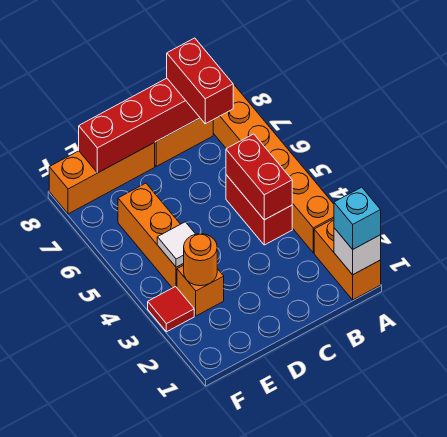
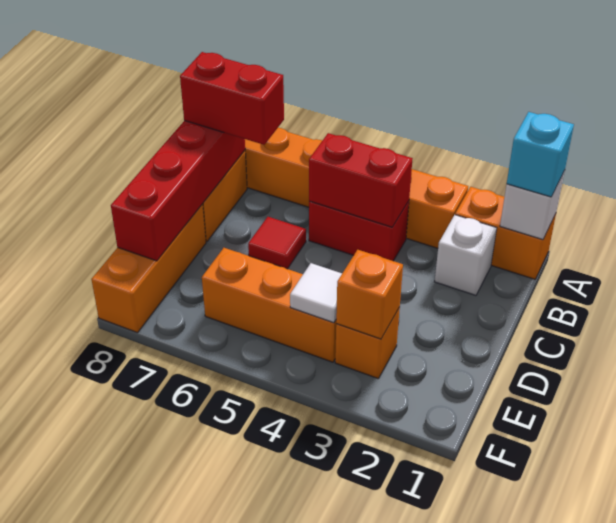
none -> white 1x1 brick [435,215,497,295]
orange 1x1 round brick [183,234,217,286] -> orange 1x1 brick [336,250,403,339]
red 1x1 tile [148,287,194,332] -> red 1x1 tile moved to [248,217,306,269]

